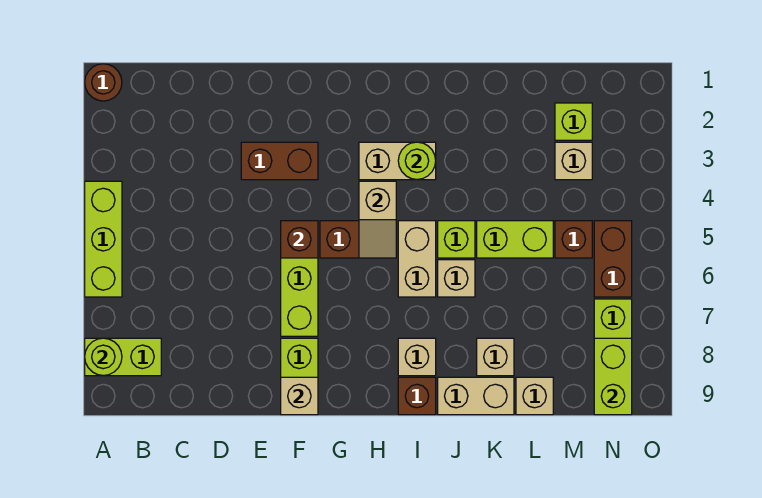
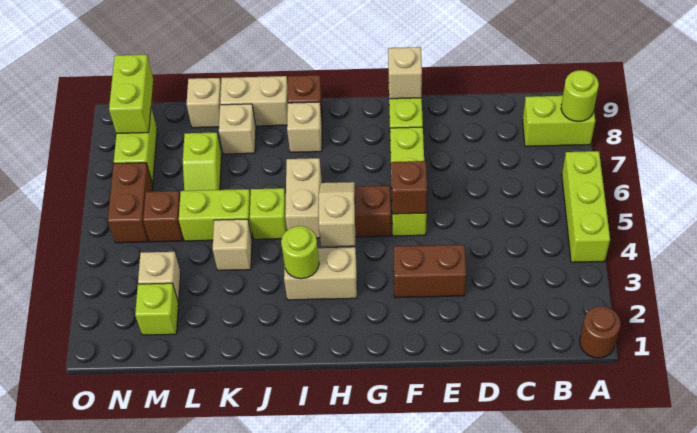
tan 1x1 brick [438,260,475,297] -> tan 1x1 brick moved to [213,219,252,270]
none -> lime 1x2 slope [183,132,222,191]

